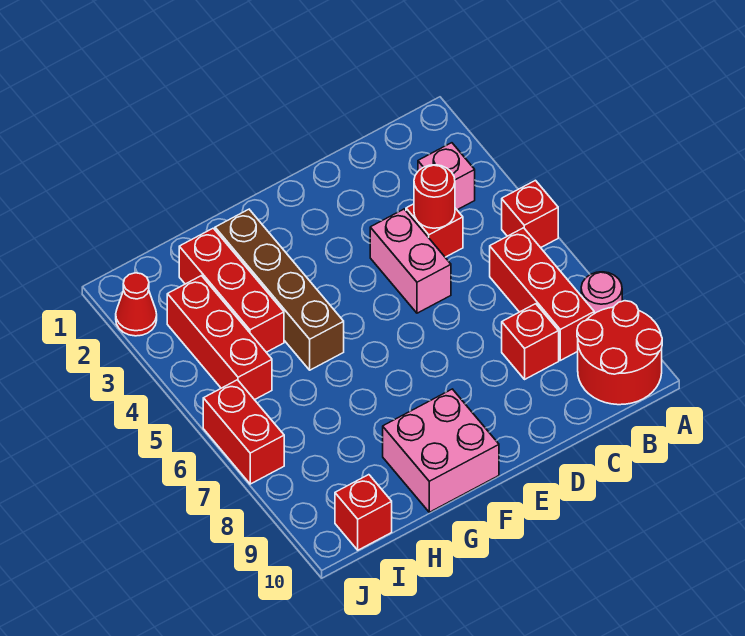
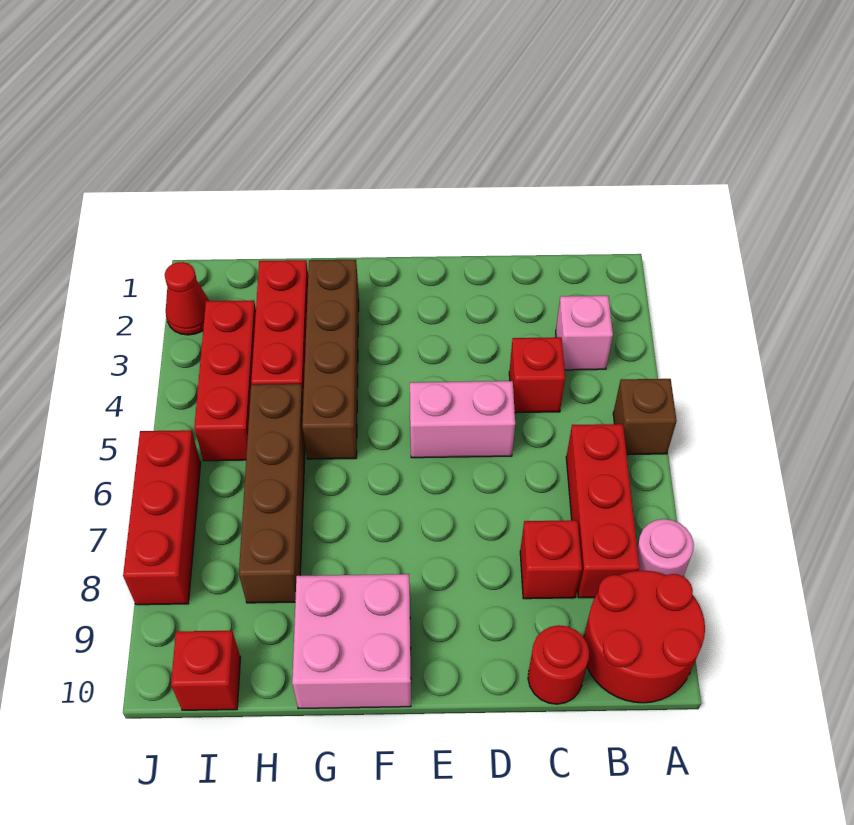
red 1x1 brick [502,180,558,248] -> brown 1x1 brick [613,379,677,455]
red 1x1 round brick [414,165,455,228] -> red 1x1 round brick moved to [528,625,589,704]
pink 1x2 brick [370,209,451,313] -> pink 1x2 brick turned to [410,381,515,458]
none -> brown 1x4 brick [239,384,305,603]
red 1x2 brick [203,380,284,484] -> red 1x3 brick [123,430,201,605]

